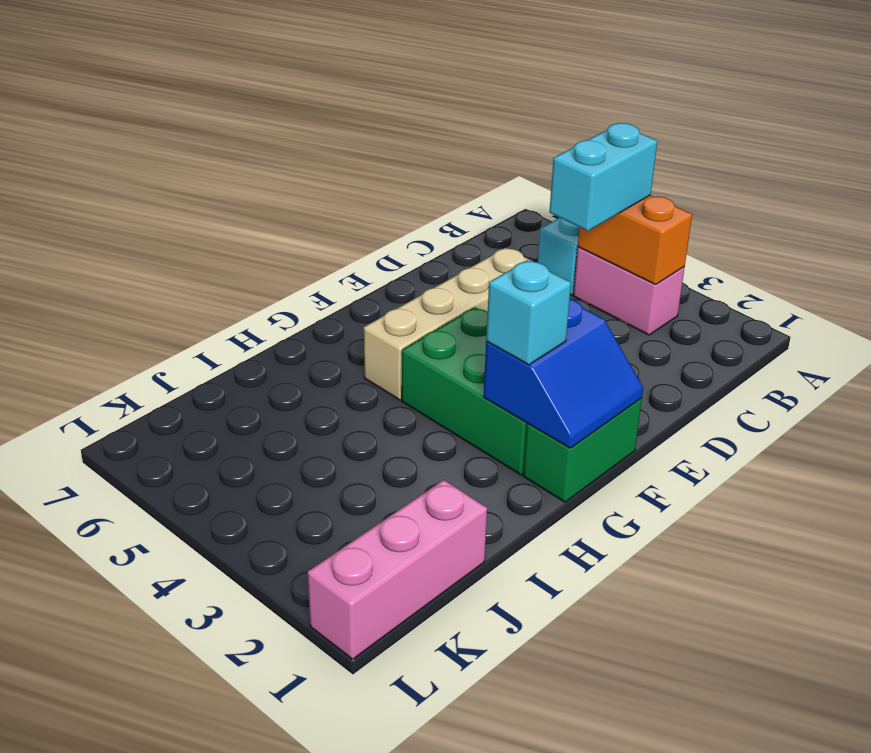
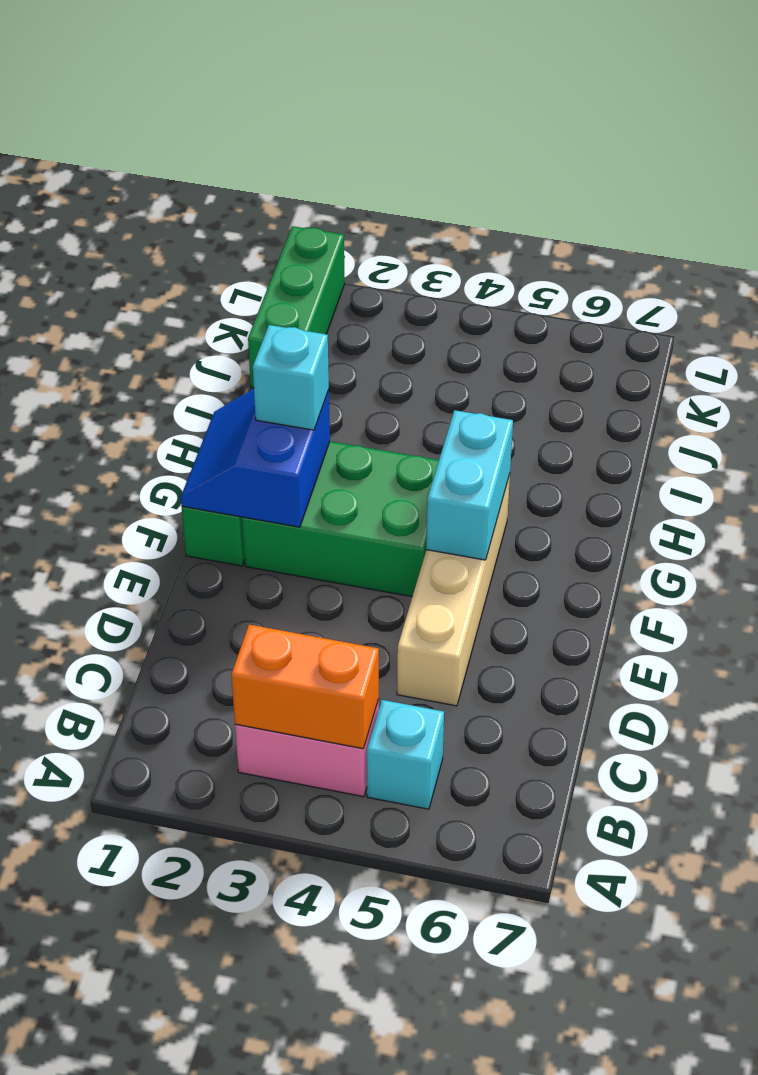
cyan 1x2 brick [549,123,657,231] -> cyan 1x2 brick moved to [426,410,513,560]
pink 1x3 brick [308,480,487,659] -> green 1x3 brick [248,226,345,388]

